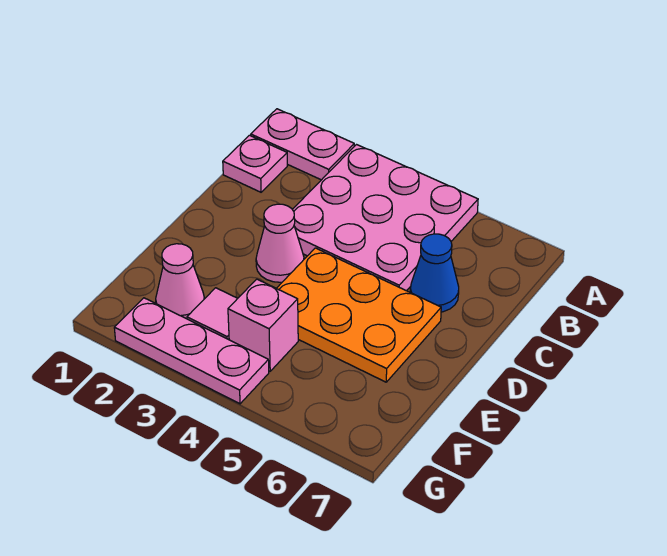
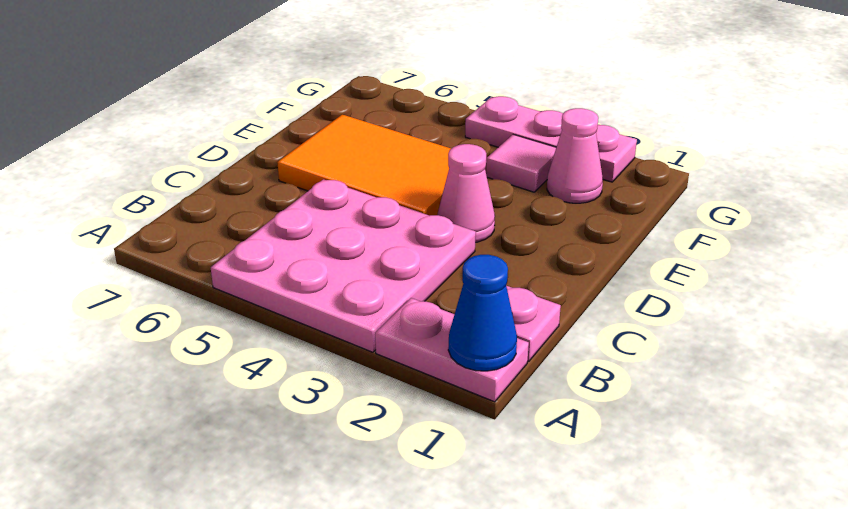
blue 1x1 cone [410,234,459,312] -> blue 1x1 cone moved to [448,255,517,371]
orange 2x3 plate [277,248,441,382] -> orange 2x3 tile [277,115,451,216]
pink 1x1 brick [228,279,298,371] -> none

